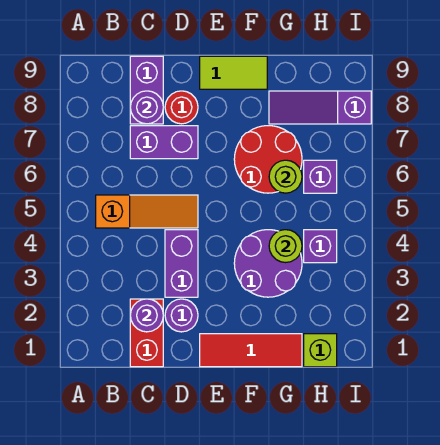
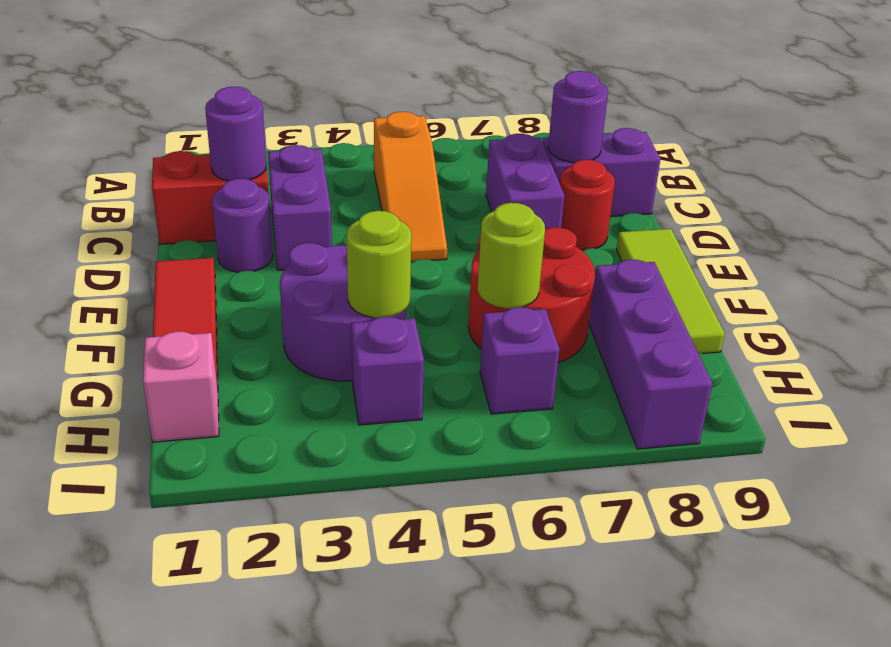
purple 1x2 brick [165,230,198,297] -> purple 1x2 brick turned to [268,145,332,270]
lime 1x2 tile [200,56,267,89] -> lime 1x3 tile [617,229,725,354]
purple 1x3 slope [269,91,371,124] -> purple 1x3 brick [589,259,712,449]
lime 1x1 brick [304,334,337,367] -> pink 1x1 brick [143,331,219,442]

